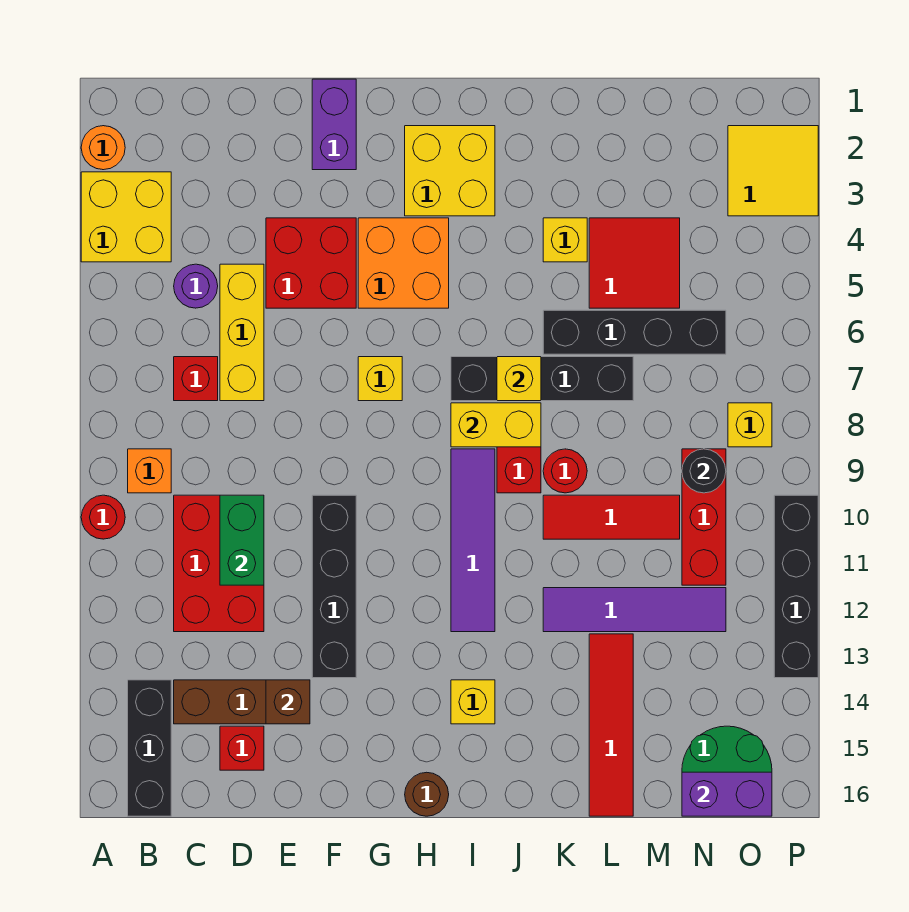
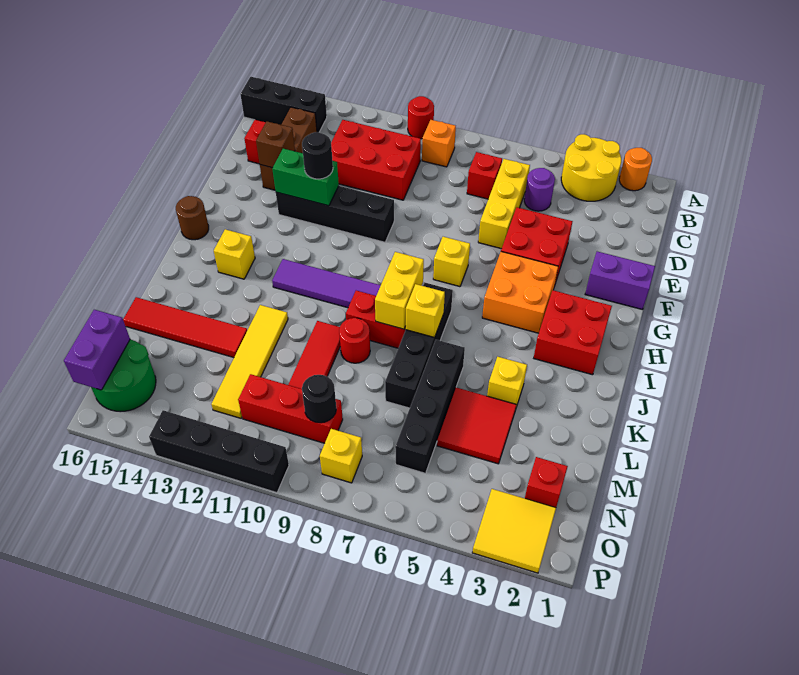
yellow 2x2 brick [81,172,171,262] -> yellow 2x2 round brick [561,134,621,201]
yellow 1x3 brick [220,264,264,401] -> yellow 1x3 brick turned to [478,159,530,249]
green 1x2 brick [220,495,264,585] -> green 1x2 brick moved to [272,149,339,206]
none -> black 1x1 round brick [302,132,333,179]
yellow 2x2 brick [405,126,495,216] -> red 2x2 brick [534,290,612,375]
purple 1x4 tile [543,588,726,632] -> yellow 1x4 tile [211,305,288,418]
none -> red 1x1 brick [525,457,568,508]

